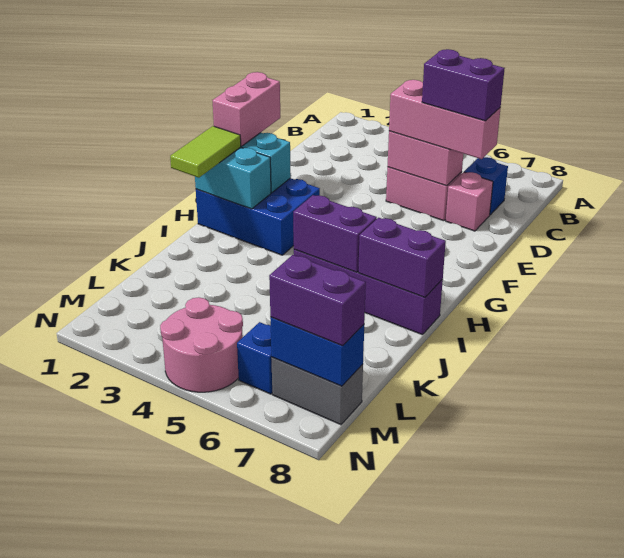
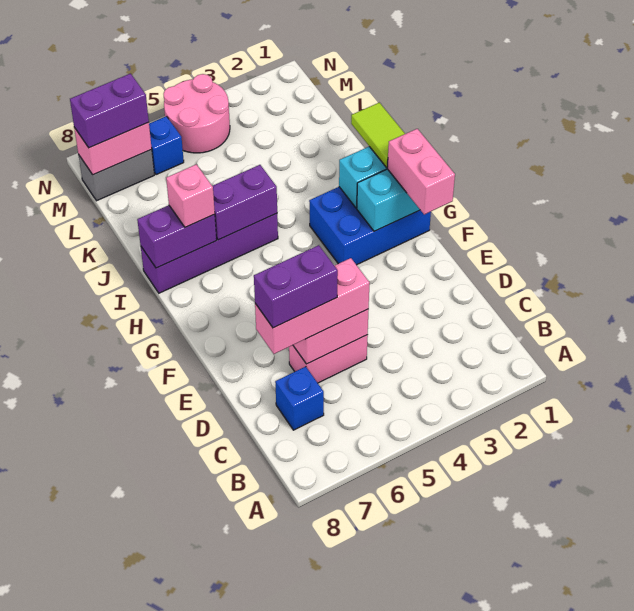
pink 1x1 brick [446,172,493,231] -> pink 1x1 brick moved to [166,164,215,227]
blue 1x2 brick [270,317,364,386] -> pink 1x2 brick [74,122,152,175]

